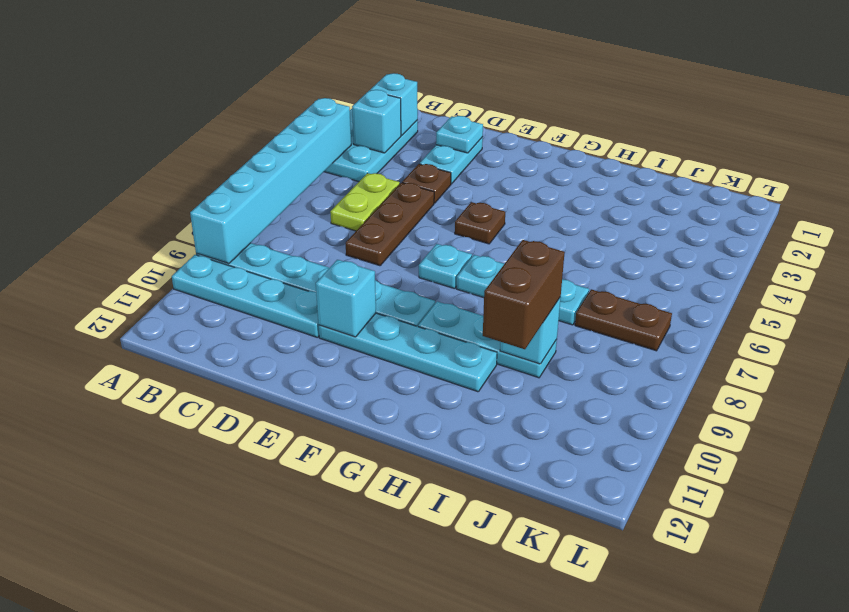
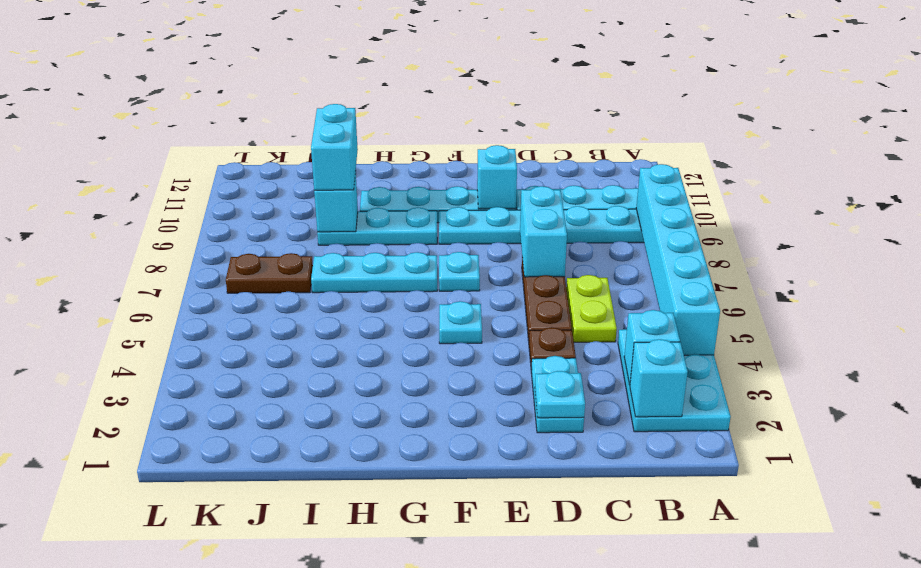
none -> cyan 1x2 brick [520,186,567,277]
brown 1x1 plate [455,202,505,244] -> cyan 1x1 plate [439,301,482,344]
brown 1x2 brick [483,240,565,349] -> cyan 1x2 brick [311,104,358,190]

